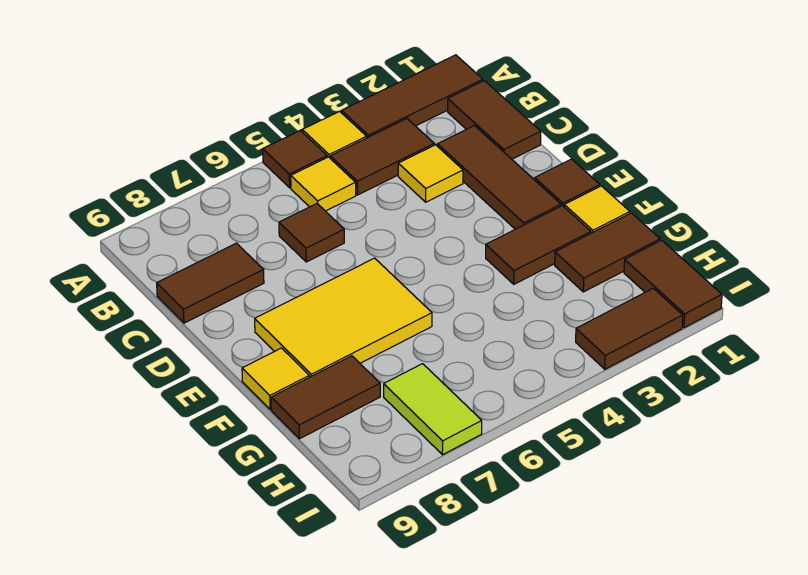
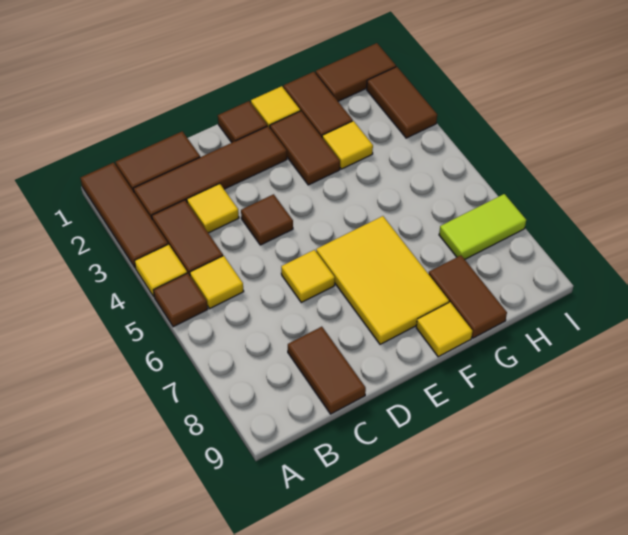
brown 1x3 tile [437,126,561,229] -> brown 1x4 tile [133,126,287,219]
brown 1x1 tile [279,204,344,262] -> brown 1x1 tile moved to [241,194,293,245]
none -> yellow 1x1 tile [281,250,335,302]
none -> yellow 1x1 tile [322,121,373,169]

